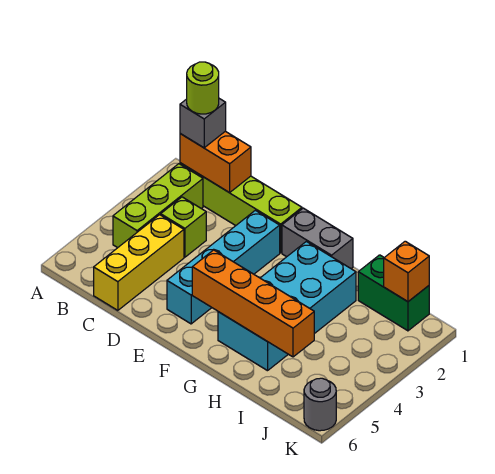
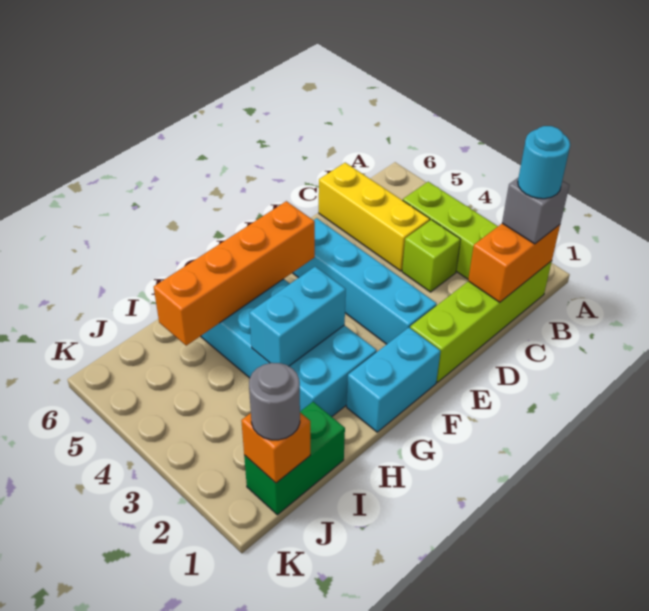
lime 1x1 round brick [187,62,219,114] -> cyan 1x1 round brick [518,126,570,199]
grey 1x2 brick [282,208,353,269] -> cyan 1x2 brick [347,327,441,432]
none -> cyan 1x2 brick [249,267,346,366]
grey 1x1 round brick [304,378,336,431] -> grey 1x1 round brick moved to [249,363,300,440]

